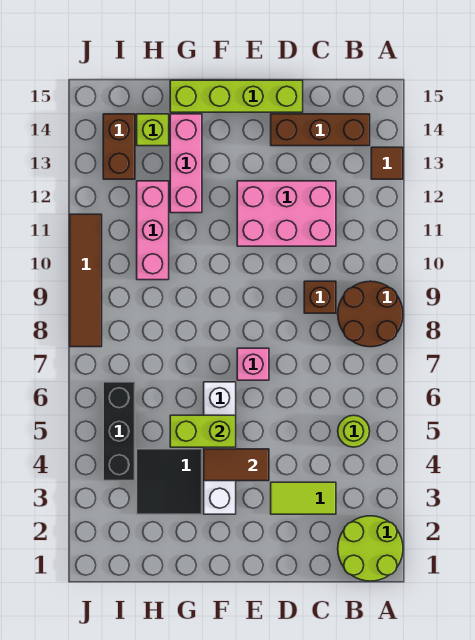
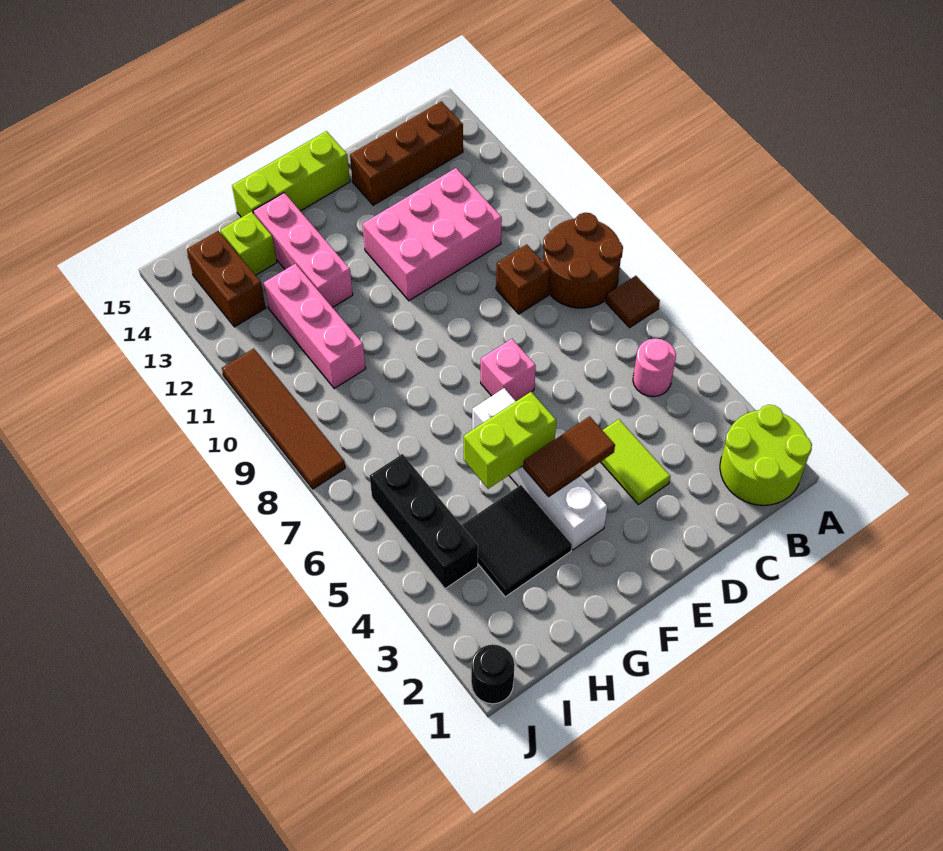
brown 1x1 tile [371,147,403,179] -> brown 1x1 tile moved to [606,276,660,328]
lime 1x1 round brick [338,415,370,447] -> pink 1x1 round brick [633,338,676,397]
lime 1x2 tile [271,482,336,514] -> lime 1x2 tile turned to [601,419,670,504]
lime 1x4 brick [170,80,303,112] -> lime 1x3 brick [232,131,350,217]
none -> black 1x1 round brick [471,644,515,704]

